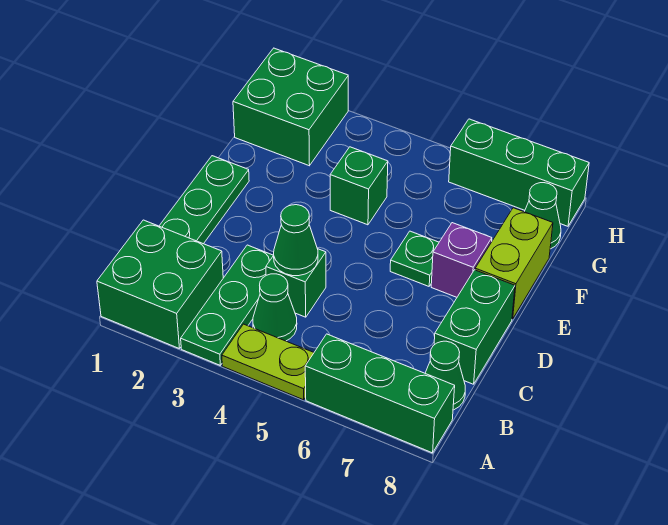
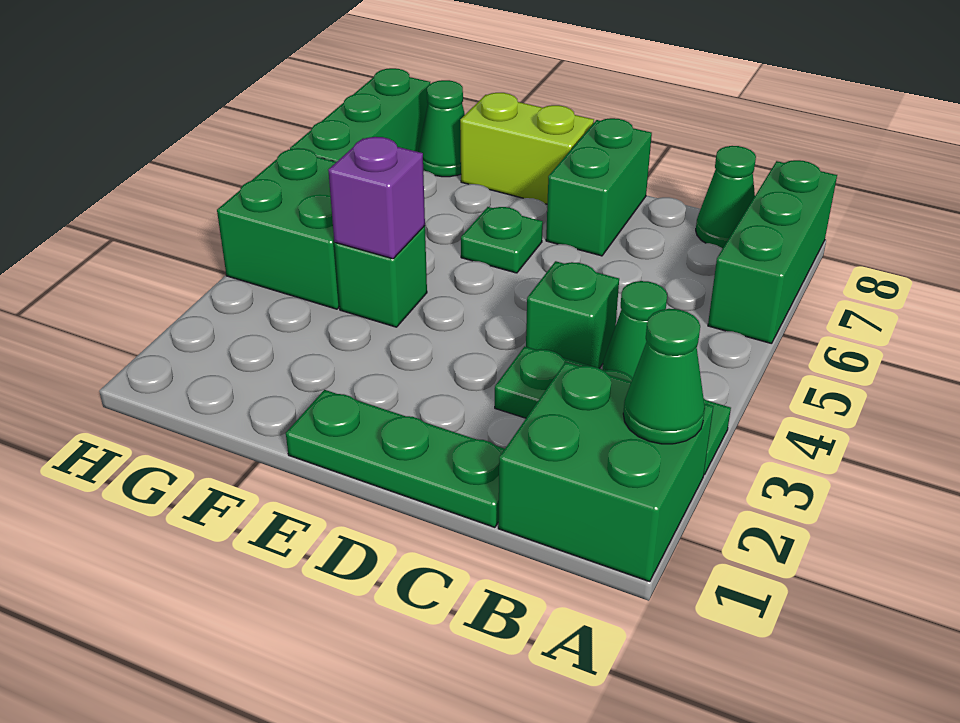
lime 1x2 plate [222,324,314,400] -> none
green 1x1 cone [274,205,318,276] -> green 1x1 cone moved to [623,309,705,444]
green 1x2 brick [434,270,515,384] -> green 1x2 brick turned to [546,118,652,256]
purple 1x1 brick [431,223,492,297] -> purple 1x1 brick moved to [328,137,425,259]
green 2x2 brick [233,48,348,166] -> green 2x2 brick moved to [217,148,340,309]

